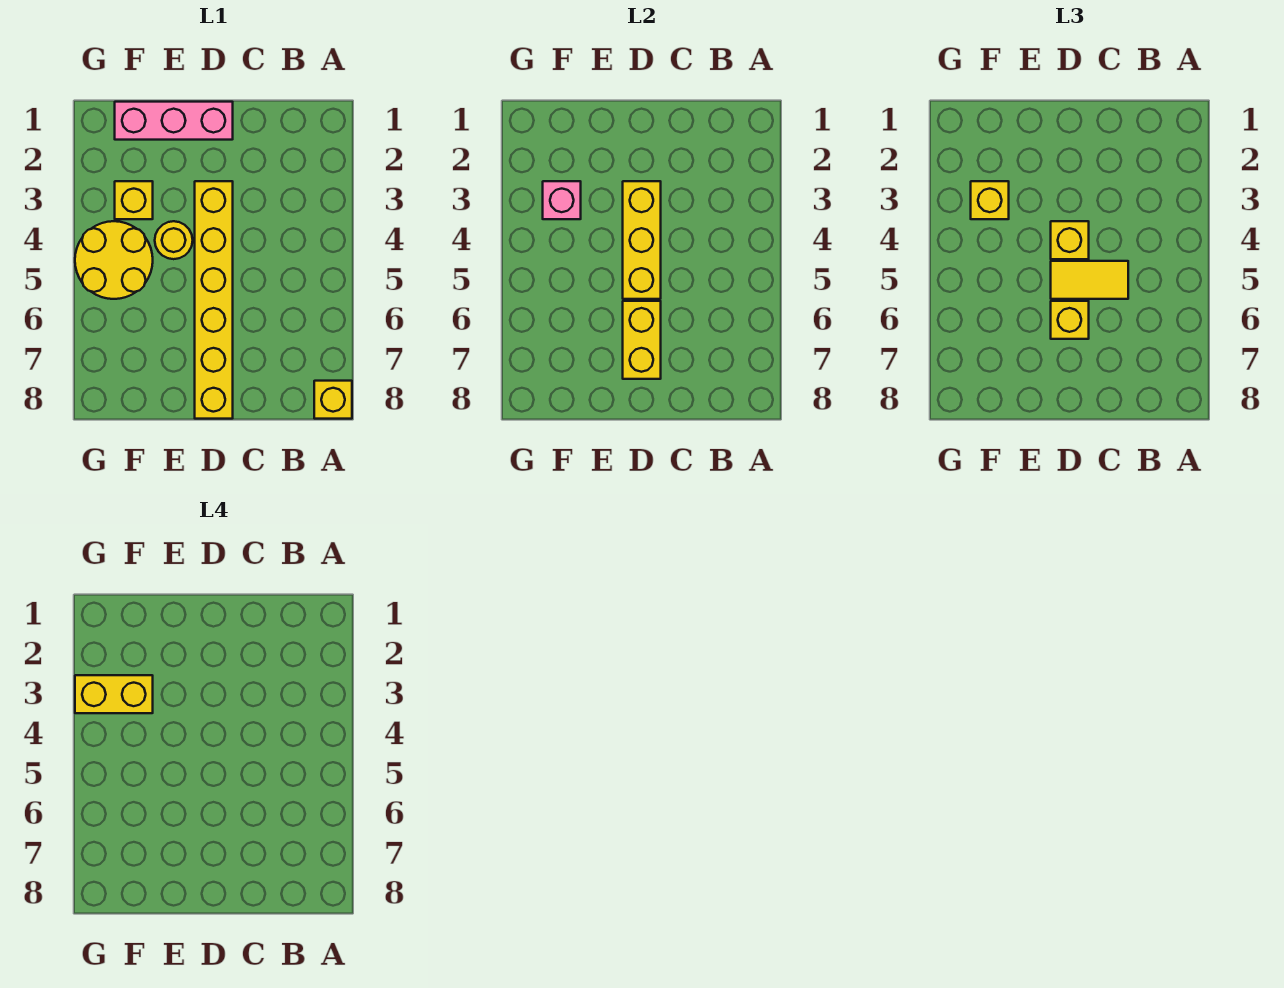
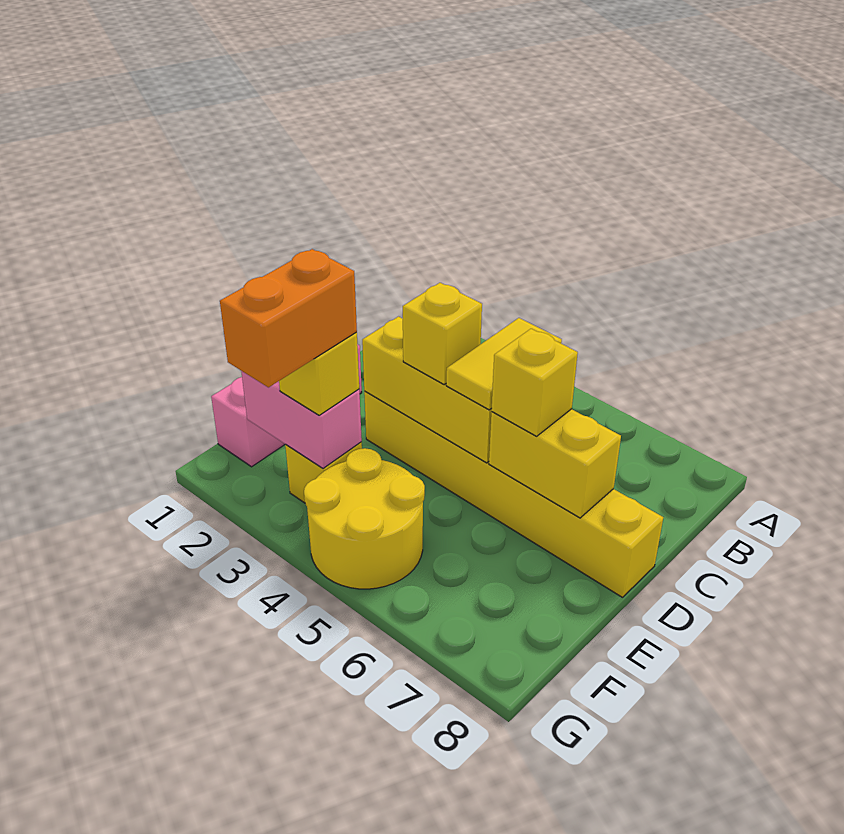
yellow 1x1 brick [314,381,352,419] -> none
yellow 1x1 round brick [155,221,193,259] -> none
pink 1x1 brick [543,181,581,219] -> pink 1x2 brick [241,371,362,468]
yellow 1x2 brick [75,675,153,713] -> orange 1x2 brick [220,249,357,387]

